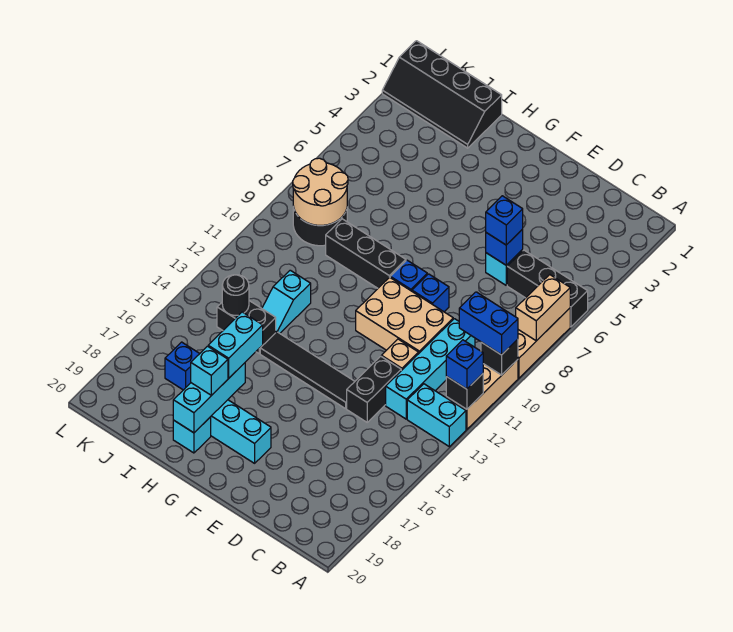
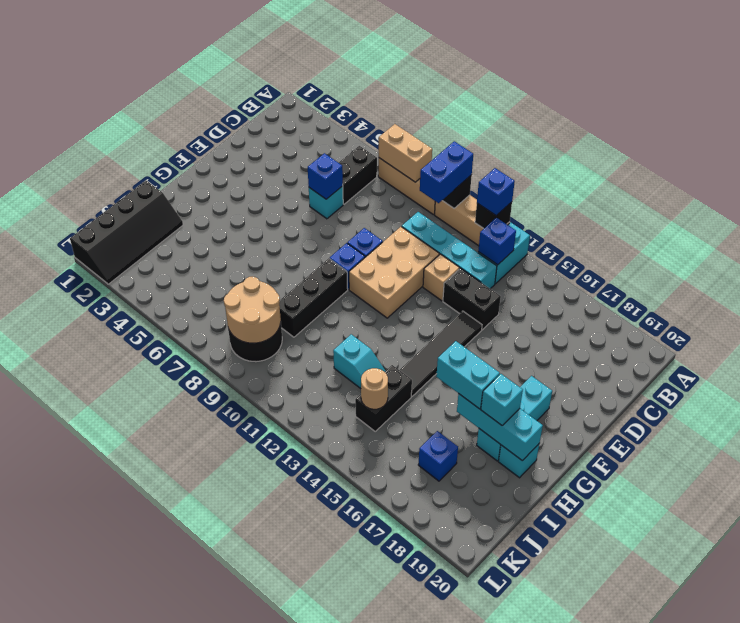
black 1x3 brick [507,250,588,327] -> black 1x2 brick [339,146,377,204]
blue 1x1 brick [486,196,523,245] -> blue 1x1 brick moved to [478,218,516,265]
black 1x1 round brick [222,275,249,316] -> tan 1x1 round brick [361,368,388,409]

